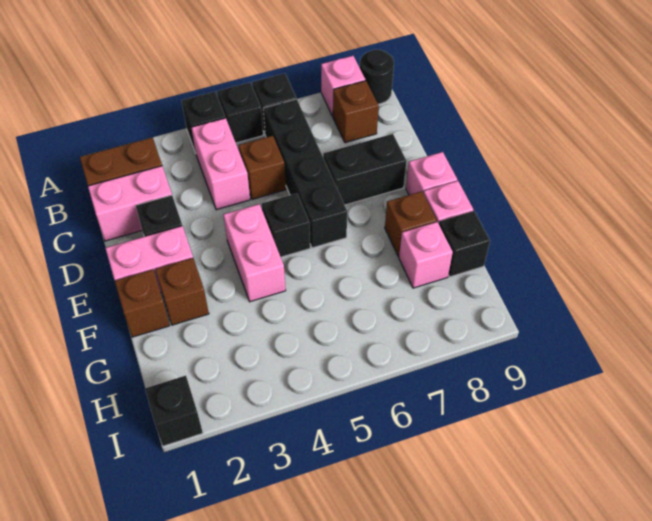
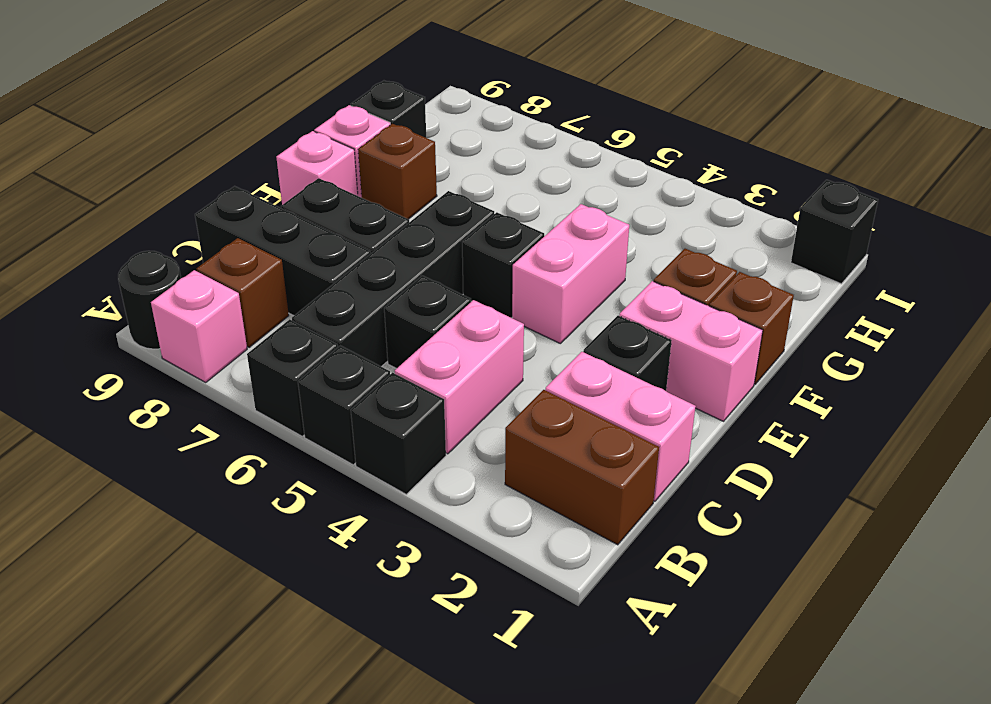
brown 1x1 brick [238,136,286,199] -> black 1x1 brick [384,276,471,369]
none -> black 1x3 brick [195,186,371,316]
pink 1x1 brick [399,222,453,288] -> none

